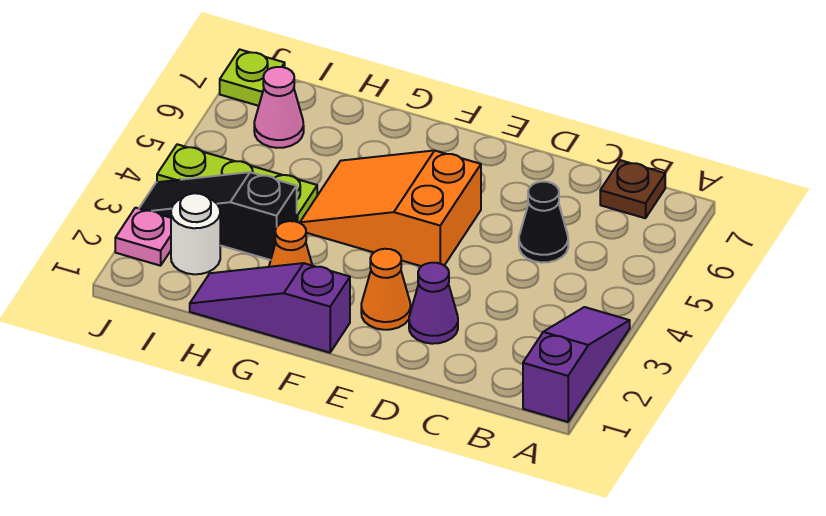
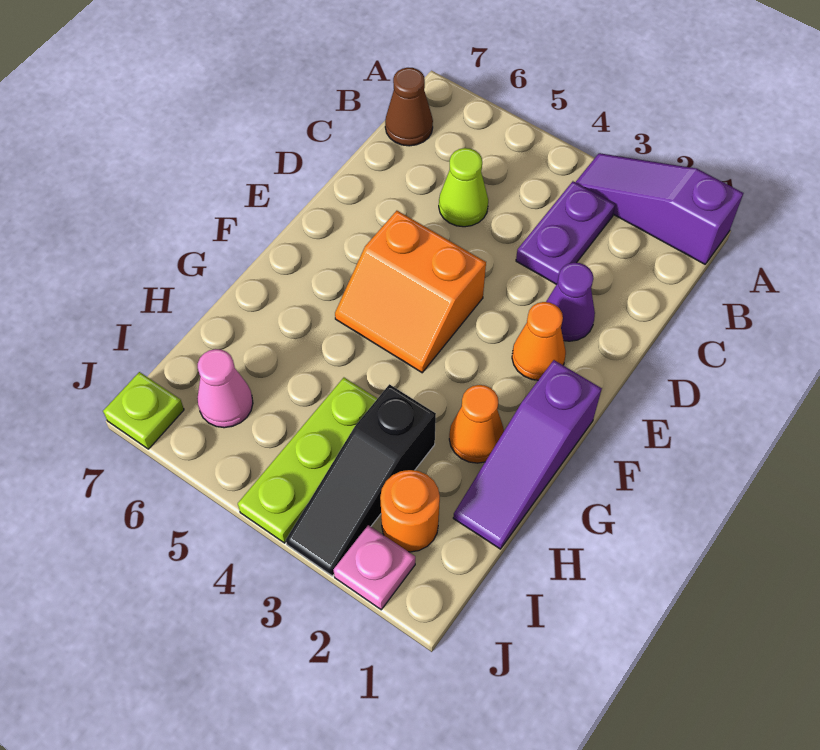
none -> purple 1x2 plate [516,181,615,284]
brown 1x1 plate [600,160,665,218] -> brown 1x1 cone [385,68,433,146]
black 1x1 cone [519,182,568,263] -> lime 1x1 cone [439,148,488,227]
orange 2x3 slope [300,150,481,266] -> orange 2x2 slope [335,211,486,373]
white 1x1 round brick [171,193,220,274] -> orange 1x1 round brick [380,470,440,552]

